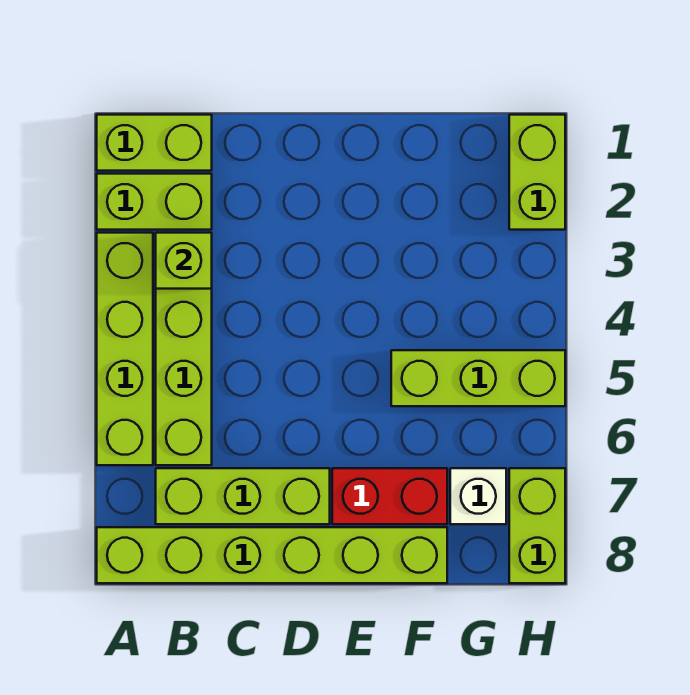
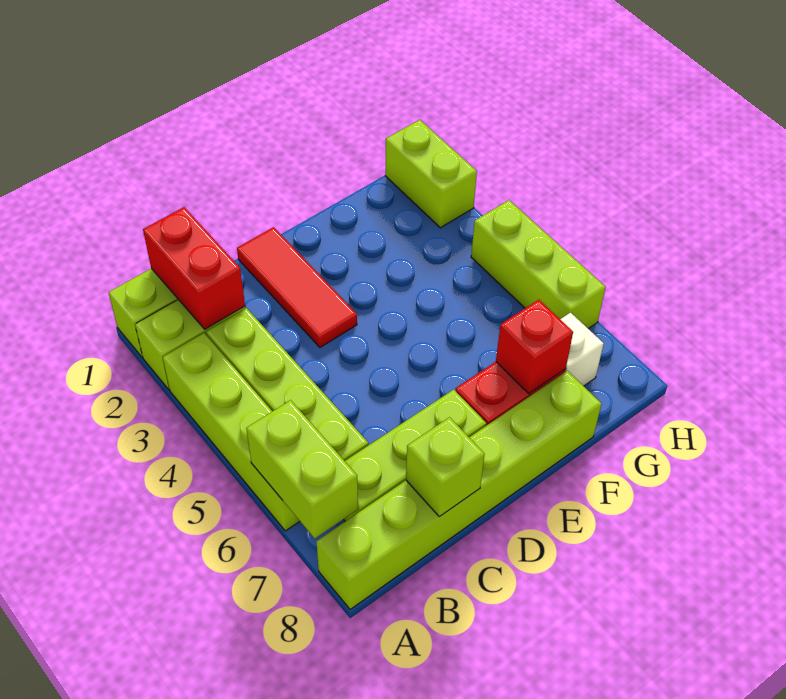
none -> red 1x2 brick [143,207,245,329]
lime 1x1 brick [156,233,212,289] -> lime 1x1 brick moved to [406,417,485,517]
none -> red 1x3 tile [237,227,357,347]
lime 1x3 brick [391,350,565,406] -> lime 1x3 brick turned to [471,200,606,329]
none -> red 1x1 brick [496,300,573,393]
lime 1x2 brick [509,468,565,583] -> lime 1x2 brick moved to [246,400,358,538]

